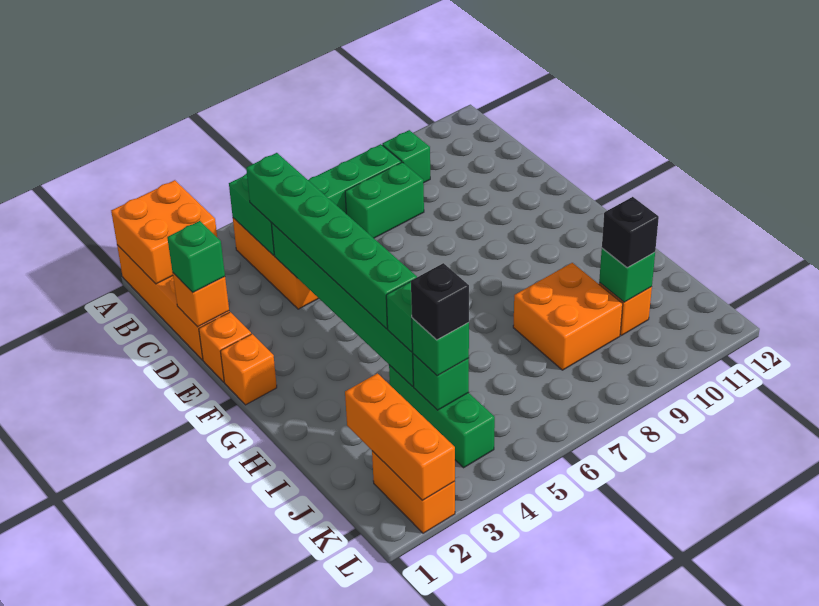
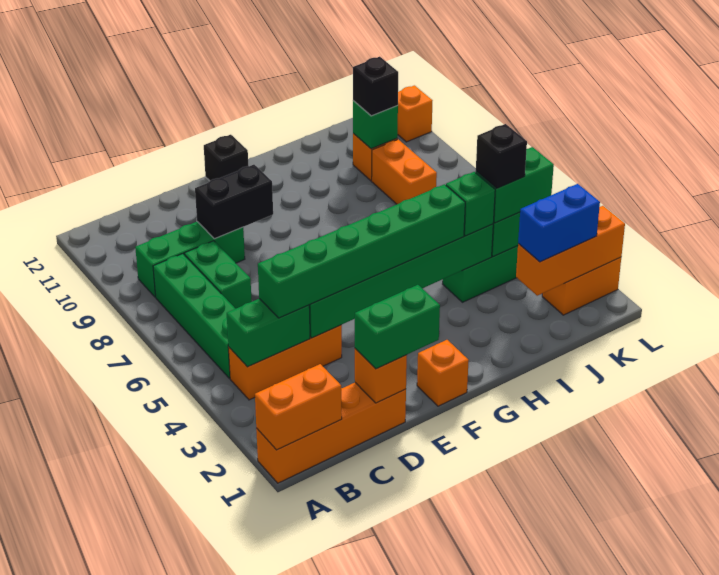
orange 2x2 brick [111,180,217,284] -> orange 1x2 brick [255,364,342,450]
green 1x1 brick [382,130,430,183] -> green 1x3 brick [135,222,245,297]
green 1x1 brick [167,221,225,292] -> green 1x2 brick [355,285,440,369]
none -> black 1x2 brick [195,165,273,239]
orange 1x1 brick [199,312,251,382] -> orange 1x1 brick moved to [398,85,433,142]
none -> black 1x1 brick [204,135,248,181]
orange 2x2 brick [513,263,623,370] -> orange 1x2 brick [372,139,437,204]
none -> blue 1x2 brick [518,184,600,262]
green 1x1 brick [412,318,469,376] -> green 1x2 brick [476,147,554,223]

